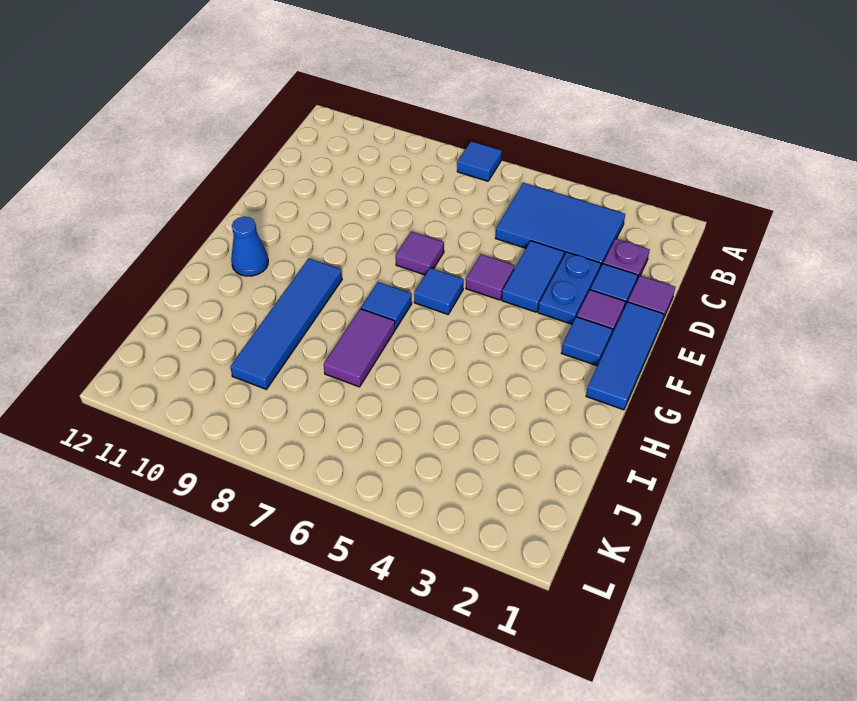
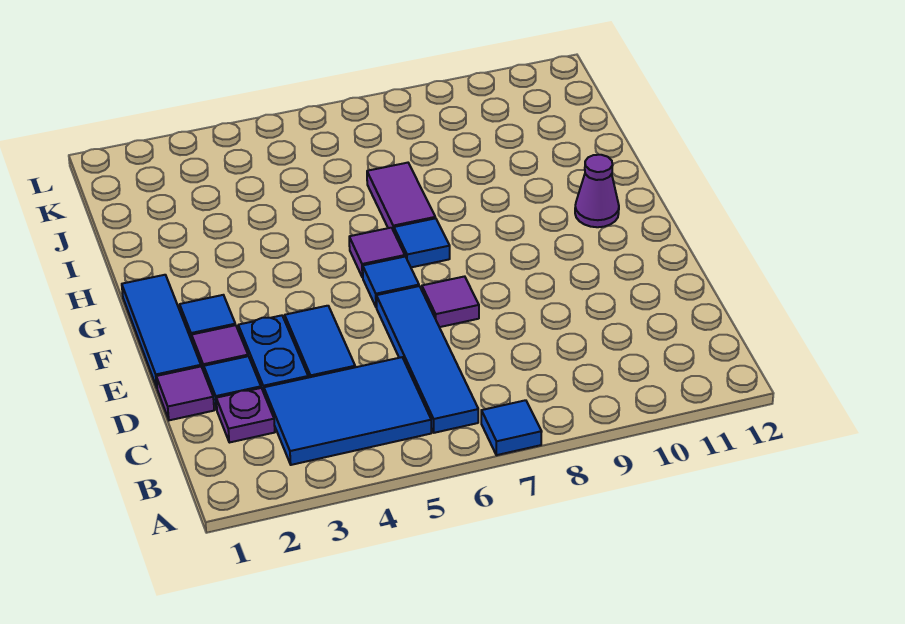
purple 1x1 tile [466,254,515,300] -> purple 1x1 tile moved to [349,228,405,278]
blue 1x4 tile [230,259,342,389] -> blue 1x4 tile moved to [376,286,478,433]
blue 1x1 cone [231,217,268,276] -> purple 1x1 cone [575,155,619,227]

